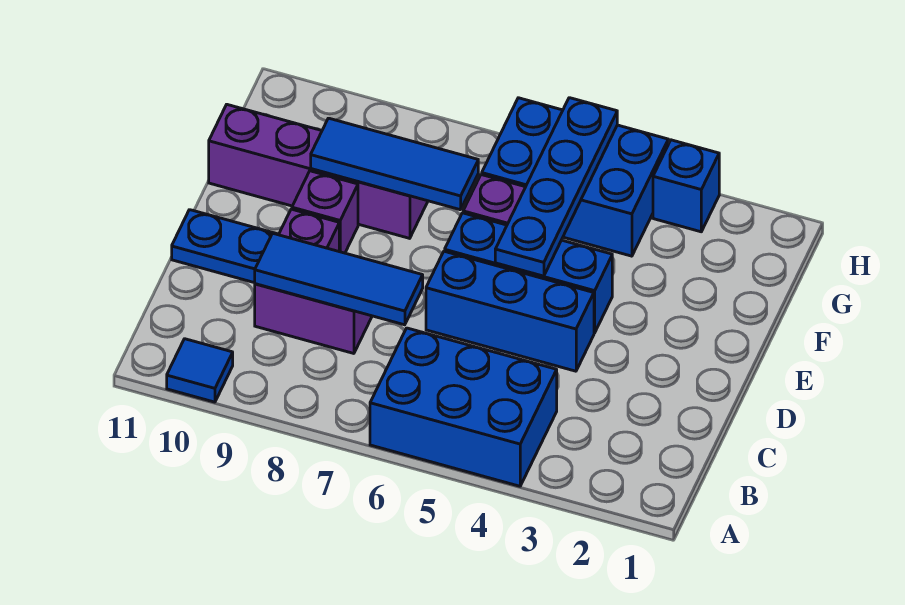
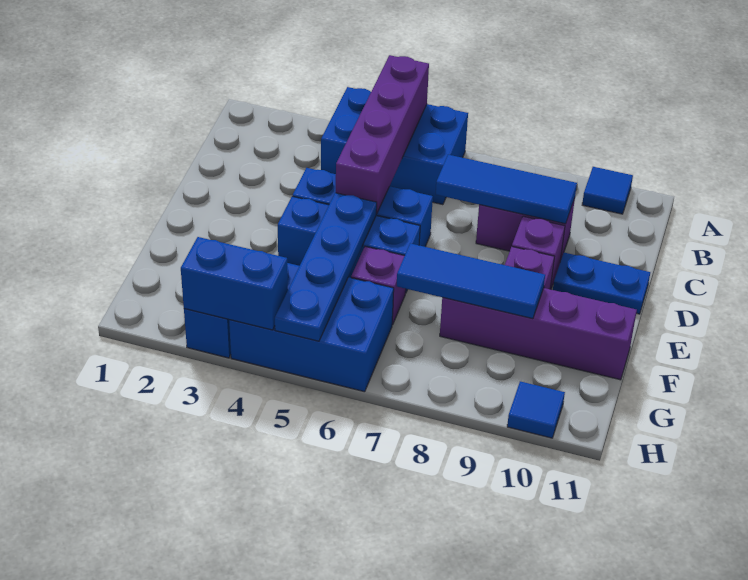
none -> purple 1x4 brick [336,55,429,214]
none -> blue 1x2 brick [181,237,288,330]
none -> blue 1x1 tile [507,381,565,438]

